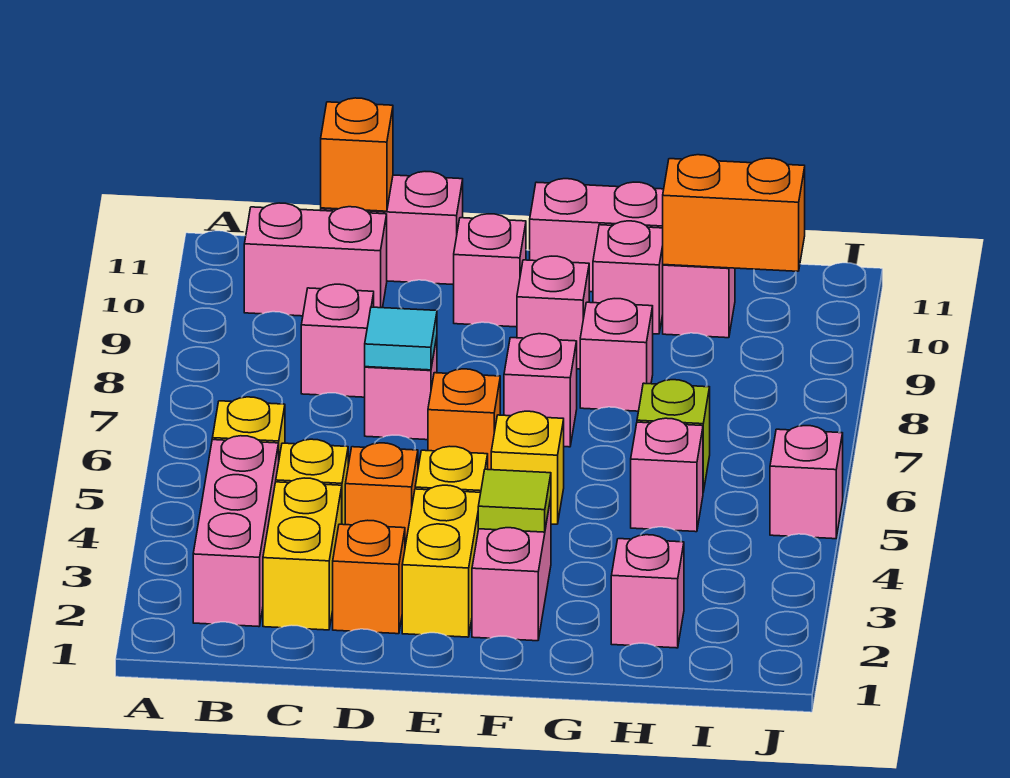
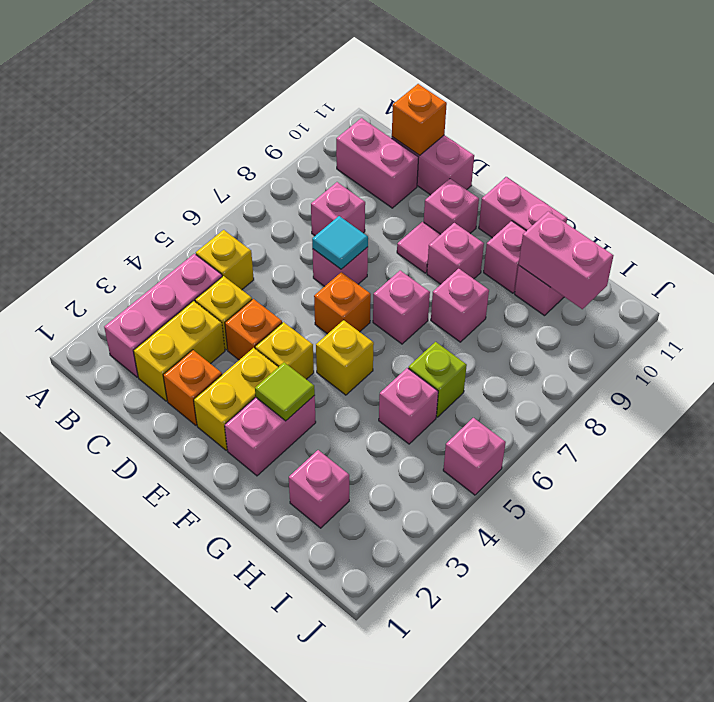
none -> pink 1x1 tile [397,222,441,273]
orange 1x2 brick [663,155,805,271] -> pink 1x2 brick [519,211,613,309]

